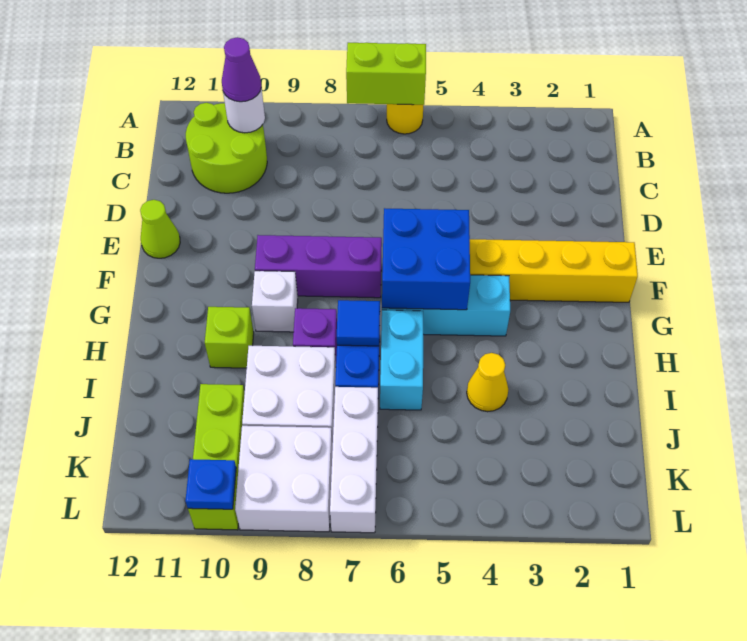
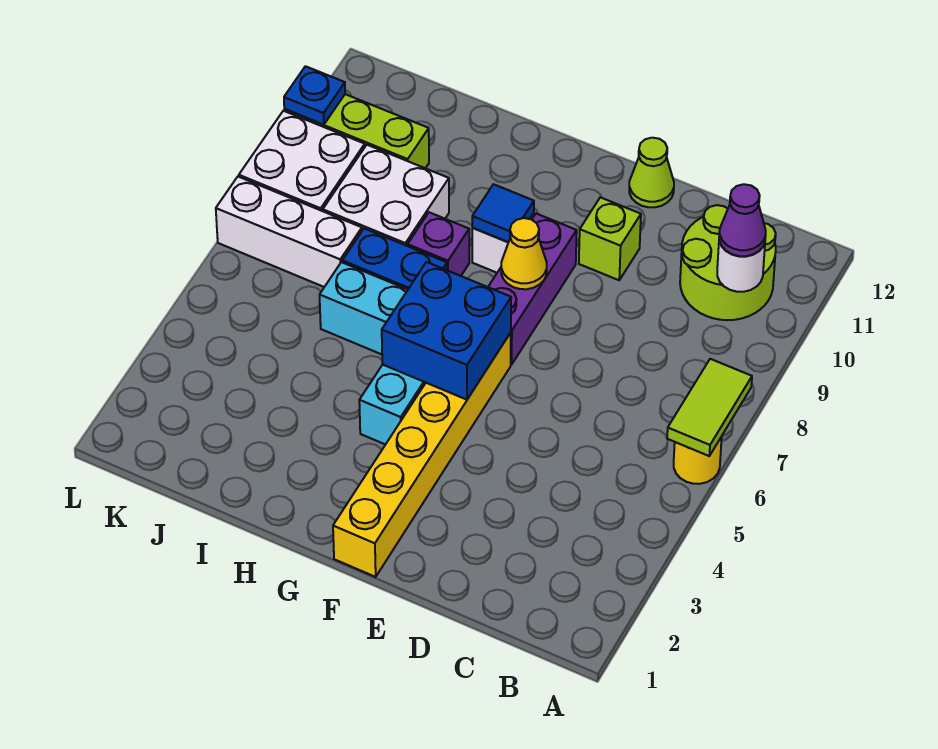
lime 1x2 brick [346,43,426,105] -> lime 1x2 tile [667,359,752,456]
blue 1x1 tile [337,300,380,346] -> blue 1x1 tile moved to [472,184,534,242]
lime 1x1 brick [205,307,254,368] -> lime 1x1 brick moved to [579,197,641,280]
yellow 1x1 cone [467,353,508,412] -> yellow 1x1 cone moved to [501,218,547,289]

